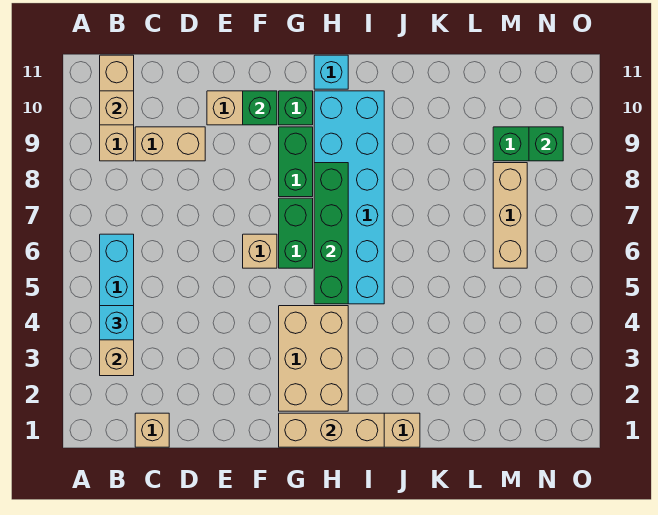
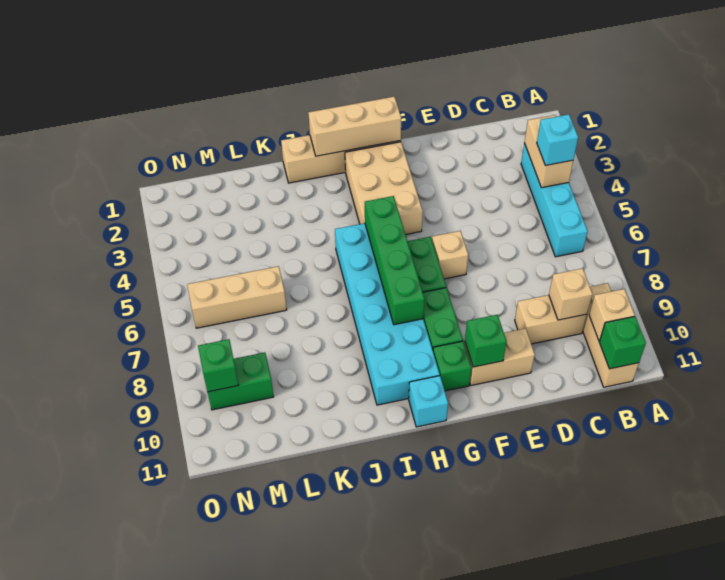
none -> green 1x1 brick [599,316,646,369]
tan 1x1 brick [135,413,169,447] -> tan 1x1 brick moved to [549,268,592,320]
tan 1x3 brick [493,163,527,268] -> tan 1x3 brick turned to [187,266,287,328]

